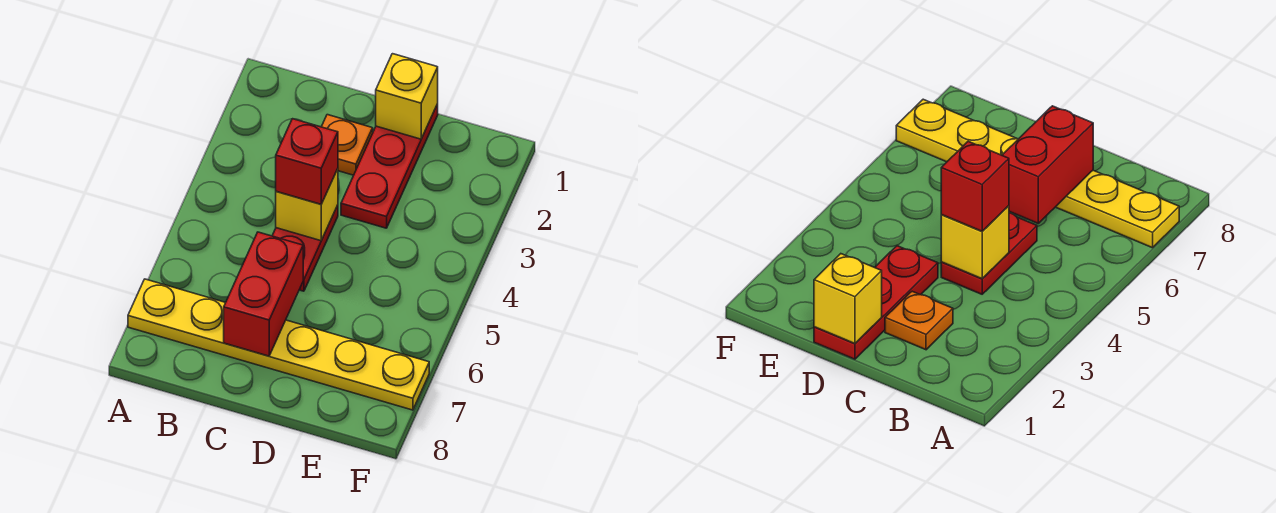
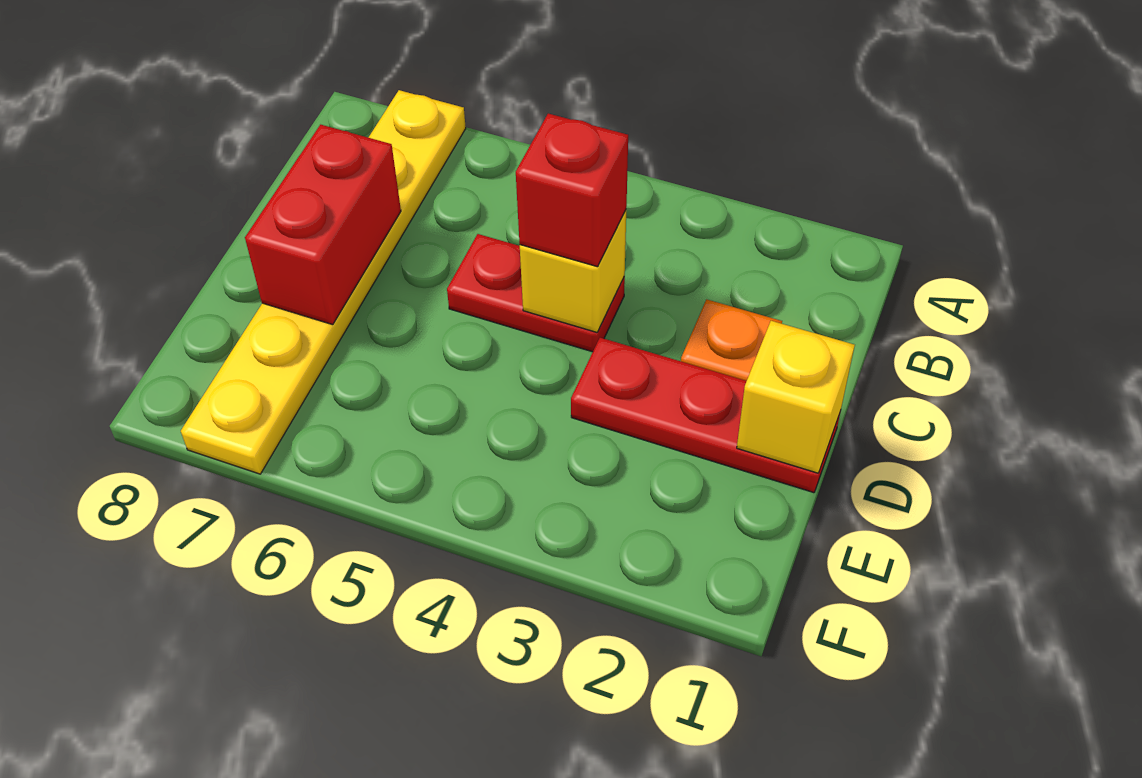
red 1x2 brick [224,232,303,356] -> red 1x2 brick turned to [245,125,401,325]

